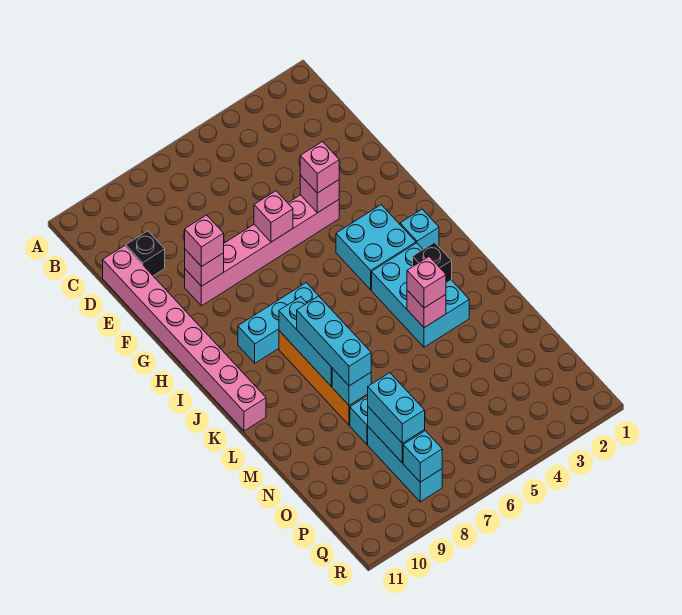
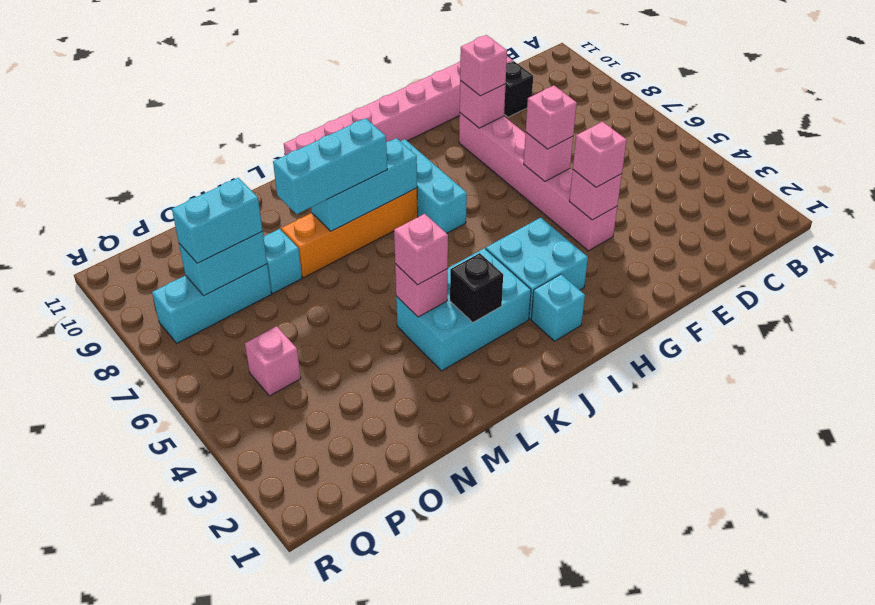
none -> pink 1x1 brick [526,86,577,149]
cyan 1x1 brick [332,368,371,406] -> none
none -> pink 1x1 brick [245,326,301,396]
cyan 1x1 brick [403,431,442,482] -> none

